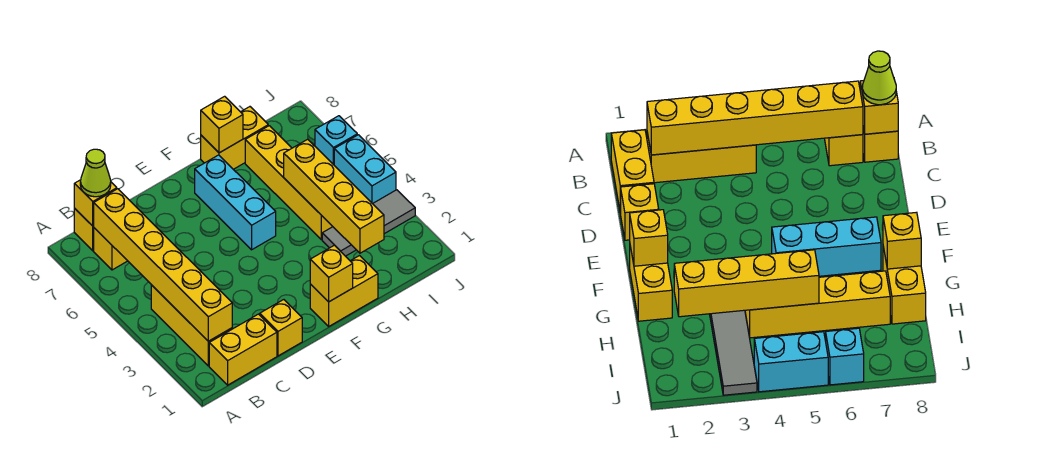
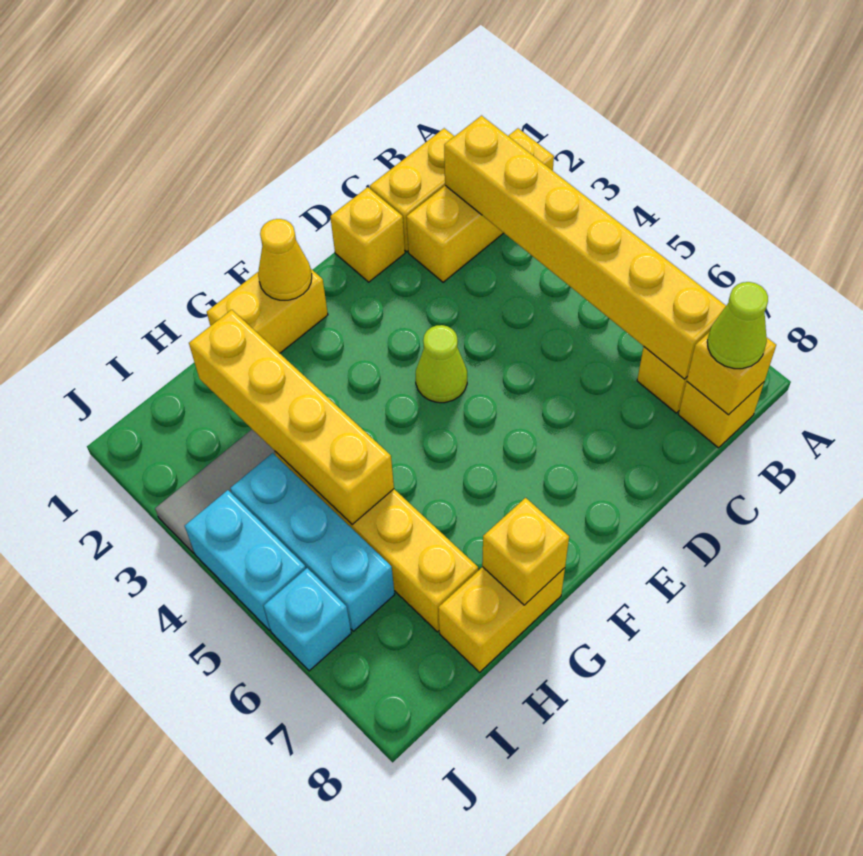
yellow 1x3 brick [151,285,232,366] -> yellow 1x3 brick turned to [406,128,554,282]
none -> lime 1x1 cone [416,325,467,403]
yellow 1x1 brick [310,245,353,302] -> yellow 1x1 cone [258,219,312,300]
cyan 1x3 brick [195,155,276,250] -> cyan 1x3 brick moved to [230,453,395,631]

